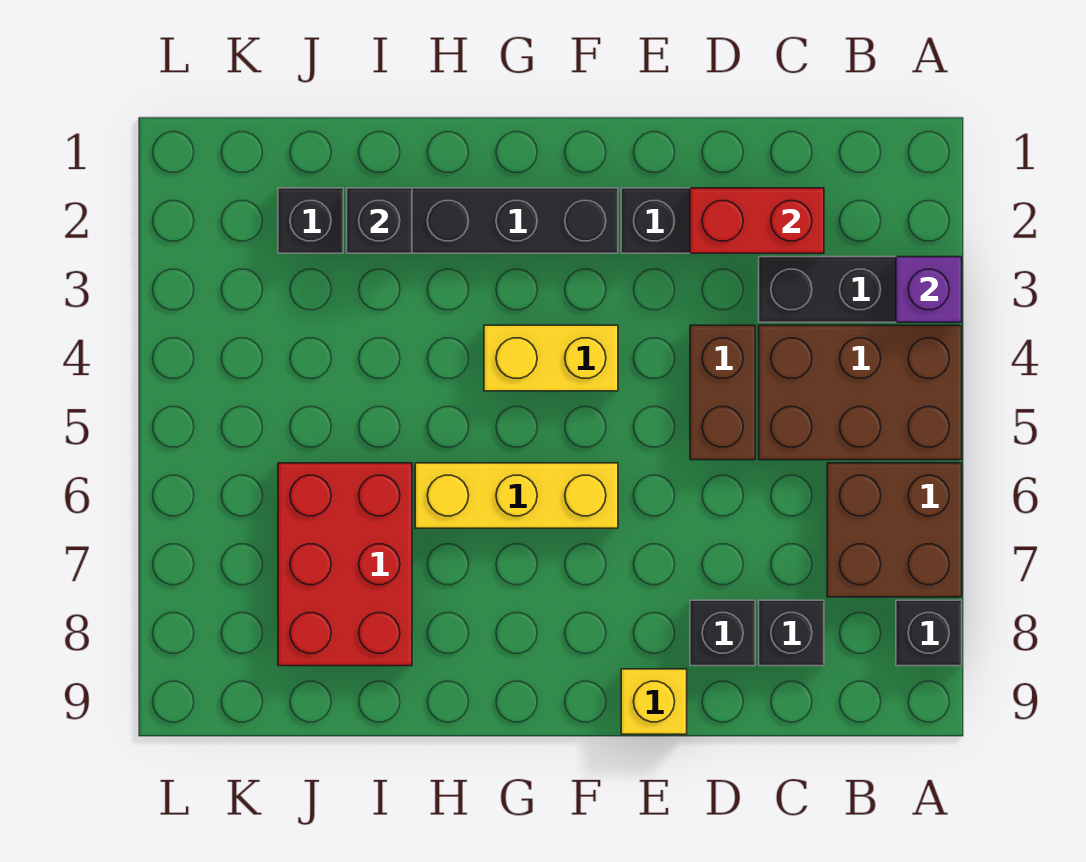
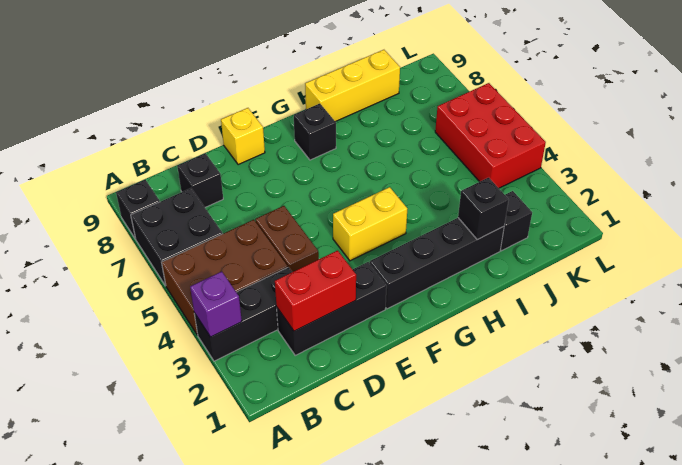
brown 2x2 brick [827,463,962,597] -> black 2x2 brick [131,188,222,286]
black 1x1 brick [690,600,755,666] -> black 1x1 brick moved to [294,104,336,160]
yellow 1x3 brick [415,463,618,528] -> yellow 1x3 brick moved to [305,50,400,122]
red 2x3 brick [278,463,412,666] -> red 2x3 brick moved to [435,83,546,188]

